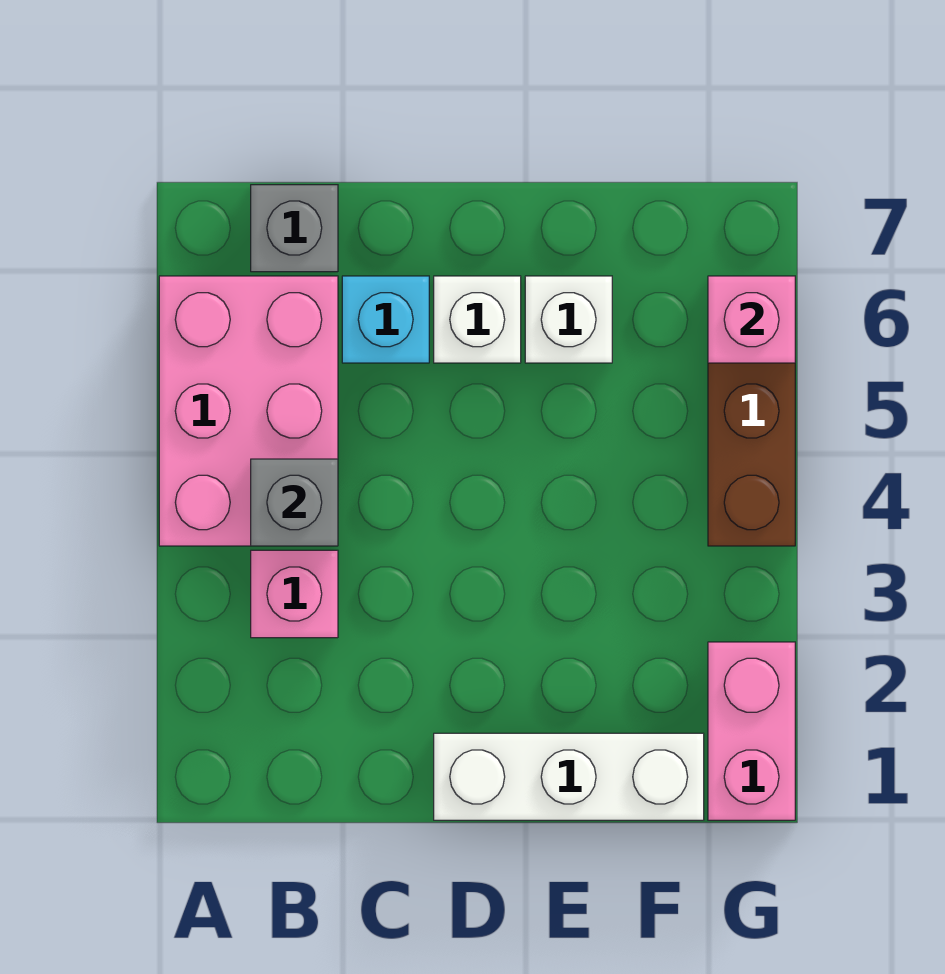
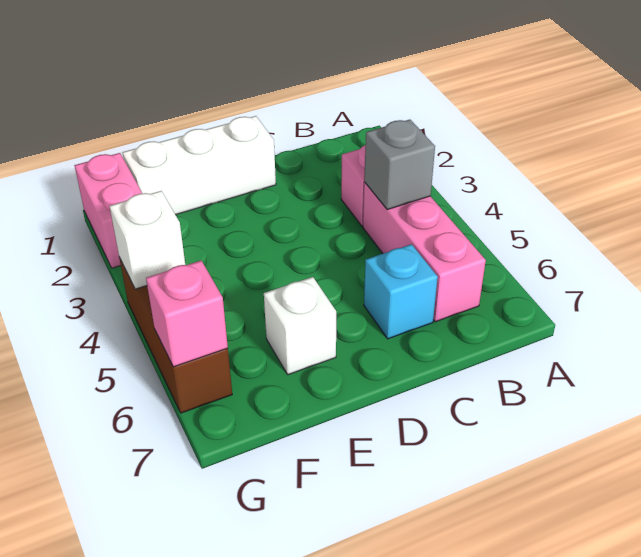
pink 2x3 brick [159,276,338,546] -> pink 1x3 brick [363,182,486,322]
grey 1x1 brick [251,185,338,272] -> none
white 1x1 brick [434,276,521,363] -> white 1x1 brick moved to [110,191,185,289]

